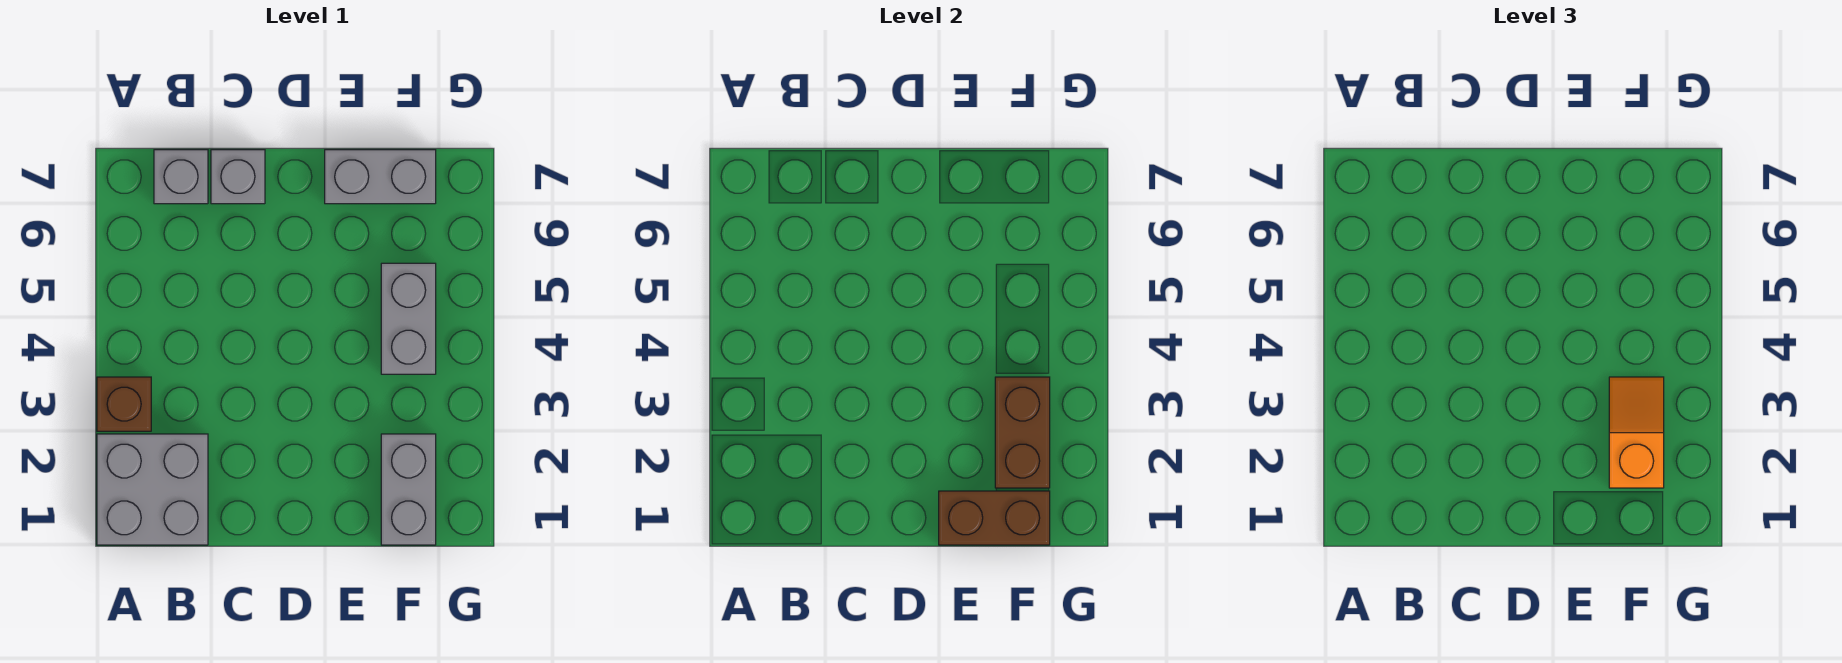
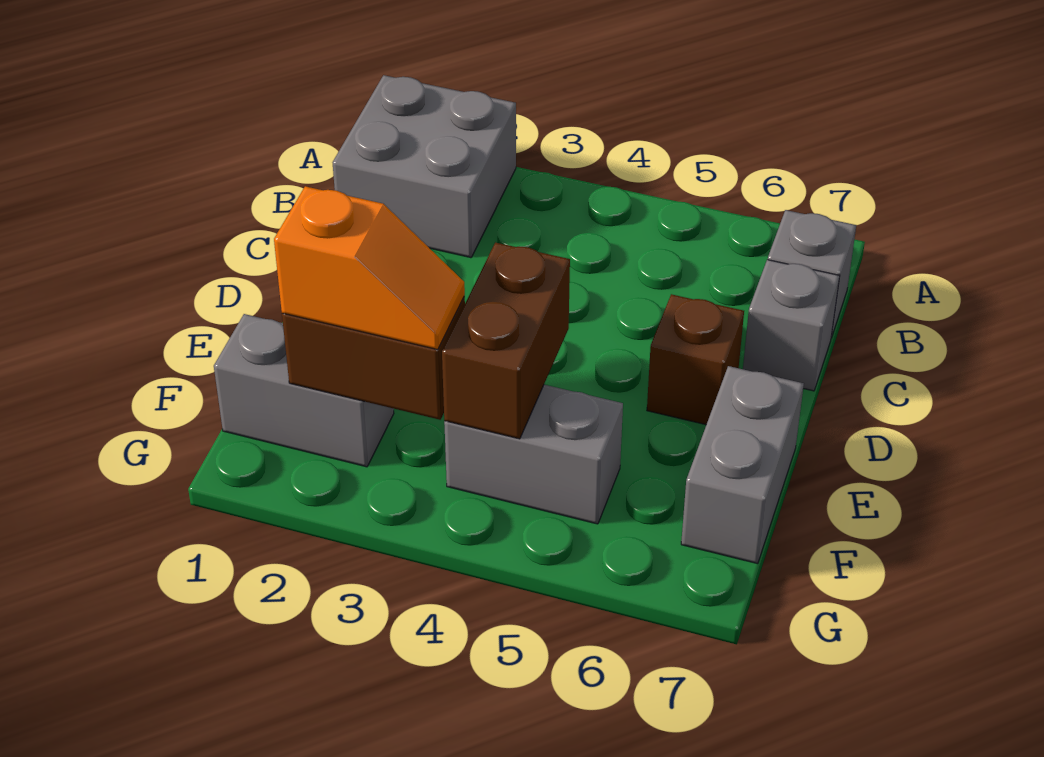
brown 1x1 brick [97,377,151,431] -> brown 1x1 brick moved to [647,294,744,425]
brown 1x2 brick [939,491,1050,545] -> brown 1x2 brick moved to [442,243,570,439]

